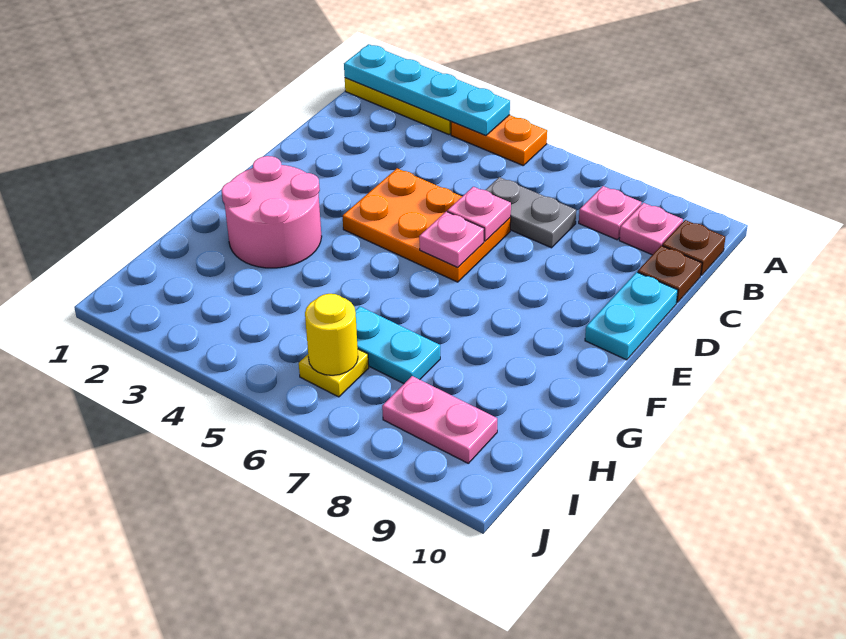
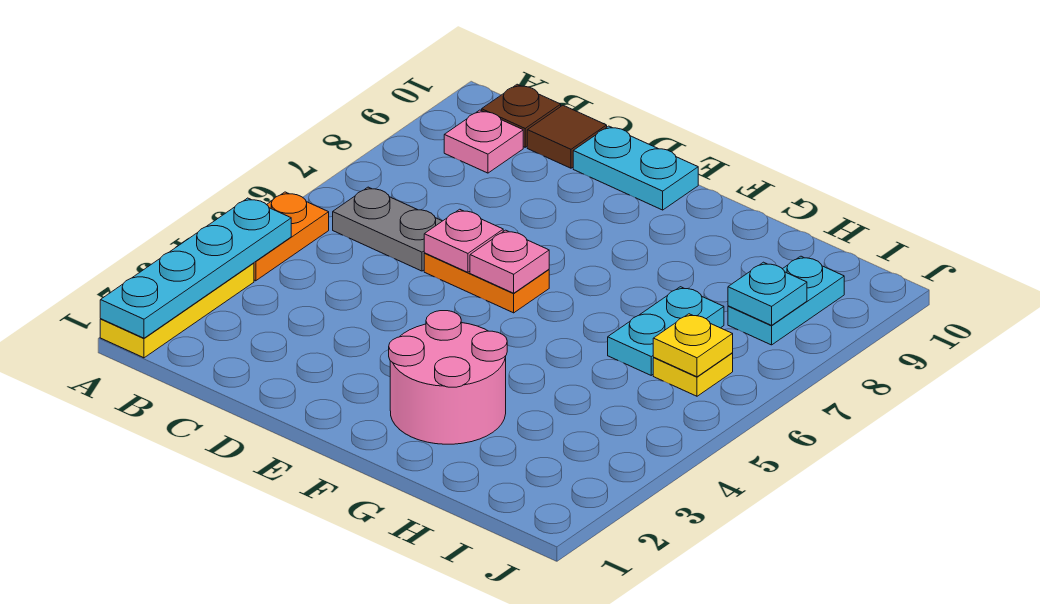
pink 1x1 plate [579,186,642,240] -> none
grey 1x2 plate [486,177,576,248] -> grey 1x2 plate turned to [333,187,442,271]
brown 1x1 plate [638,246,702,303] -> brown 1x1 tile [527,105,607,168]
orange 2x3 plate [343,168,511,282] -> orange 1x2 plate [424,253,549,313]
yellow 1x1 round brick [305,294,358,375] -> yellow 1x1 plate [653,314,733,377]
pink 1x2 plate [382,376,497,463] -> cyan 1x2 plate [728,256,844,345]
none -> cyan 1x1 plate [728,262,807,325]

